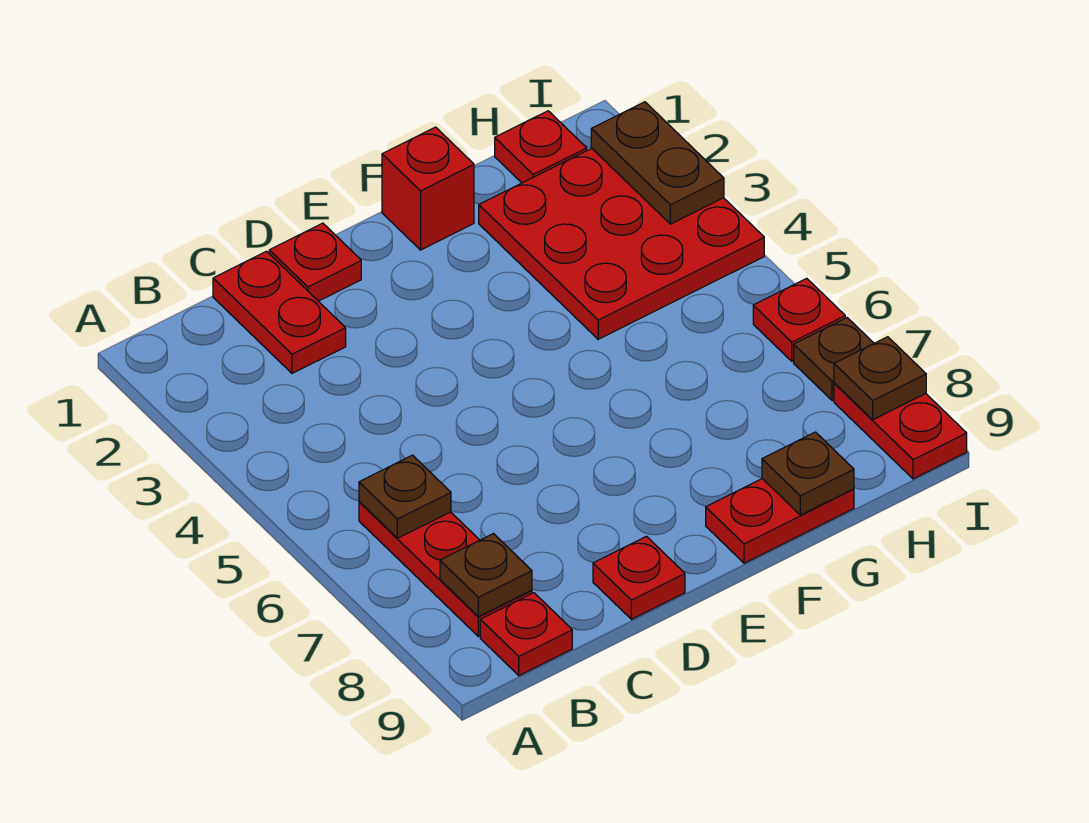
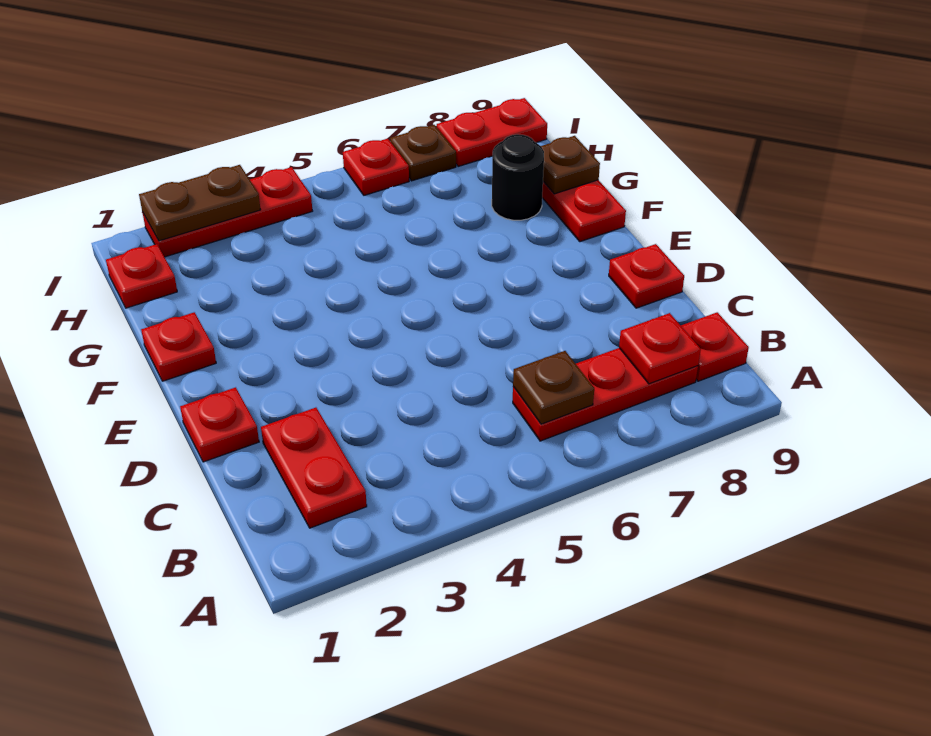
brown 1x1 plate [440,534,532,617] -> red 1x1 plate [619,313,701,384]
red 1x2 plate [213,251,346,373] -> red 1x2 plate turned to [261,408,367,528]
red 1x1 brick [382,127,474,250] -> red 1x1 plate [141,312,216,381]
red 3x3 plate [479,148,764,339] -> red 1x3 plate [142,167,312,257]
none -> black 1x1 round brick [492,134,544,220]
brown 1x1 plate [834,337,926,420] -> none

